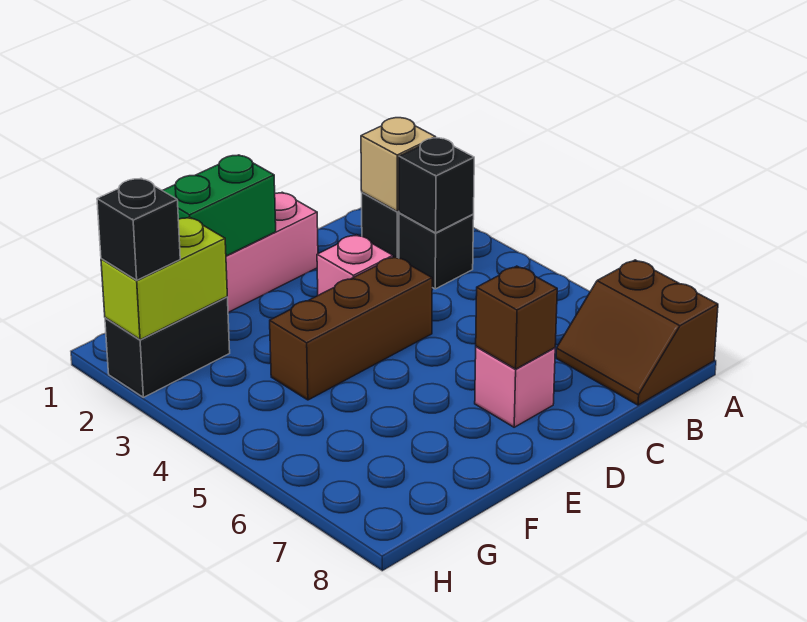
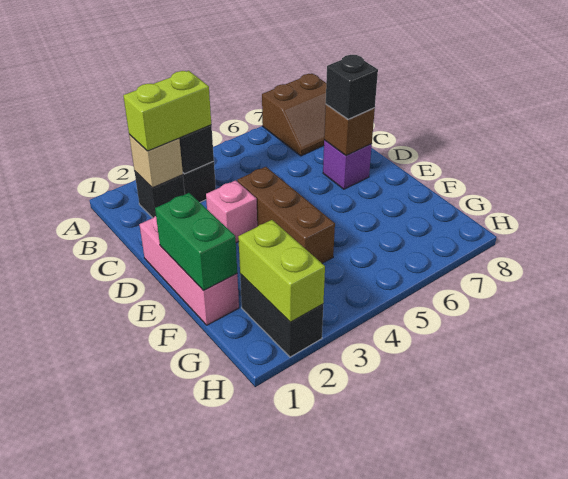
none -> lime 1x2 brick [123,71,211,151]
pink 1x1 brick [475,347,555,427] -> purple 1x1 brick [323,140,372,189]
black 1x1 brick [97,178,180,280] -> black 1x1 brick moved to [326,55,378,119]

